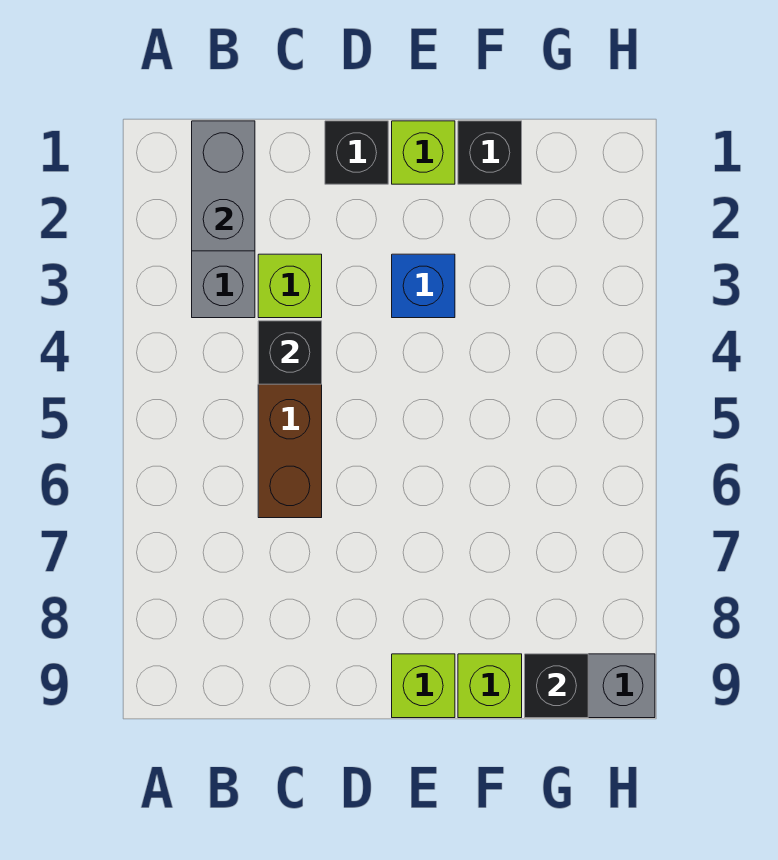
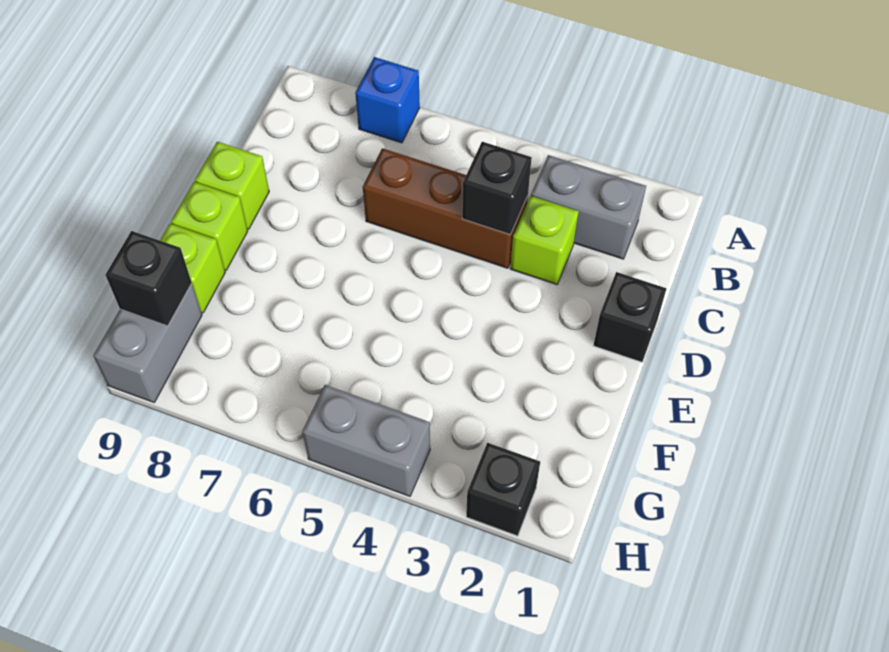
grey 1x2 brick [192,121,255,251] -> grey 1x2 brick moved to [302,385,430,496]
lime 1x1 brick [392,121,455,184] -> lime 1x1 brick moved to [195,142,269,229]
blue 1x1 brick [392,254,455,318] -> blue 1x1 brick moved to [355,57,420,143]
black 1x1 brick [458,121,522,184] -> black 1x1 brick moved to [466,443,540,536]

